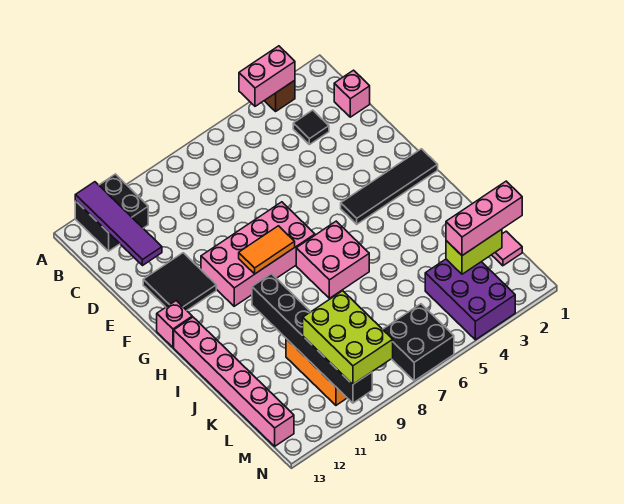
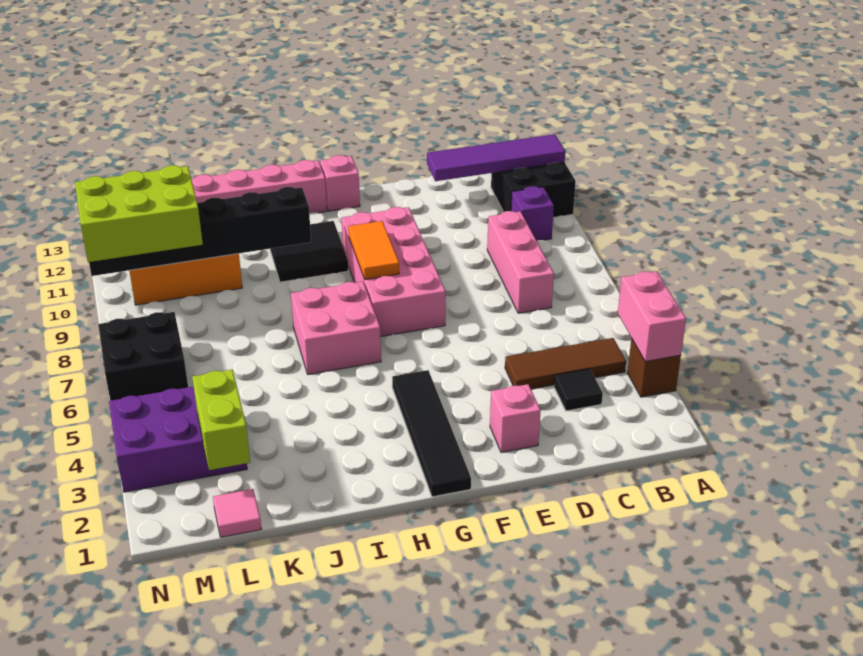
none -> brown 1x3 tile [505,338,626,389]
none -> purple 1x1 brick [511,186,554,241]
pink 1x1 brick [334,70,370,117] -> pink 1x1 brick moved to [490,384,541,452]
black 2x2 tile [143,253,216,310] -> black 2x2 tile moved to [270,221,348,282]
pink 1x3 brick [446,181,522,256] -> pink 1x3 brick moved to [487,211,554,313]

